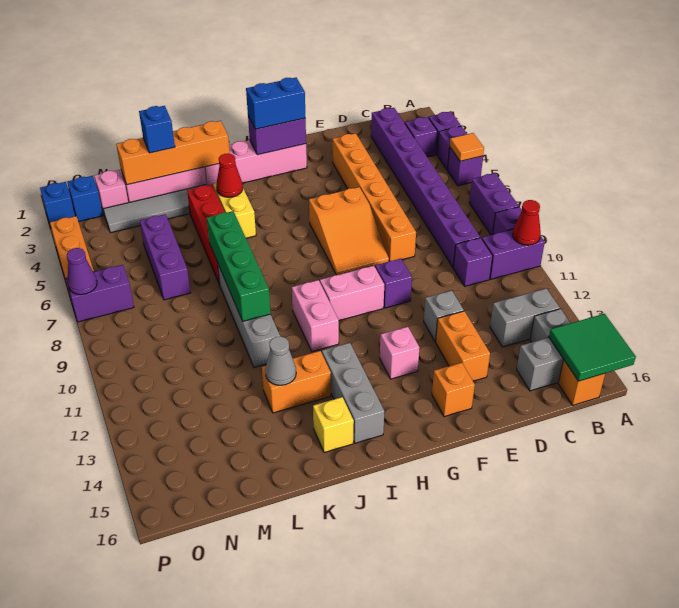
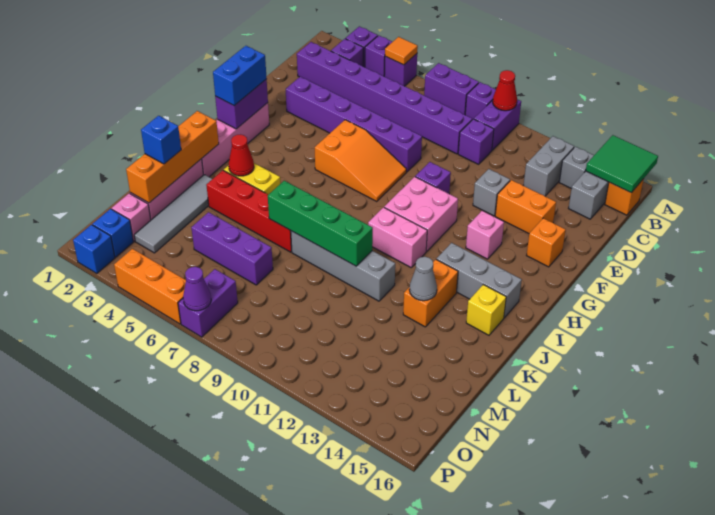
orange 1x6 brick [333,133,416,261] -> purple 1x6 brick [286,77,422,172]
pink 1x2 brick [320,266,384,321] -> pink 2x2 brick [384,177,458,251]

